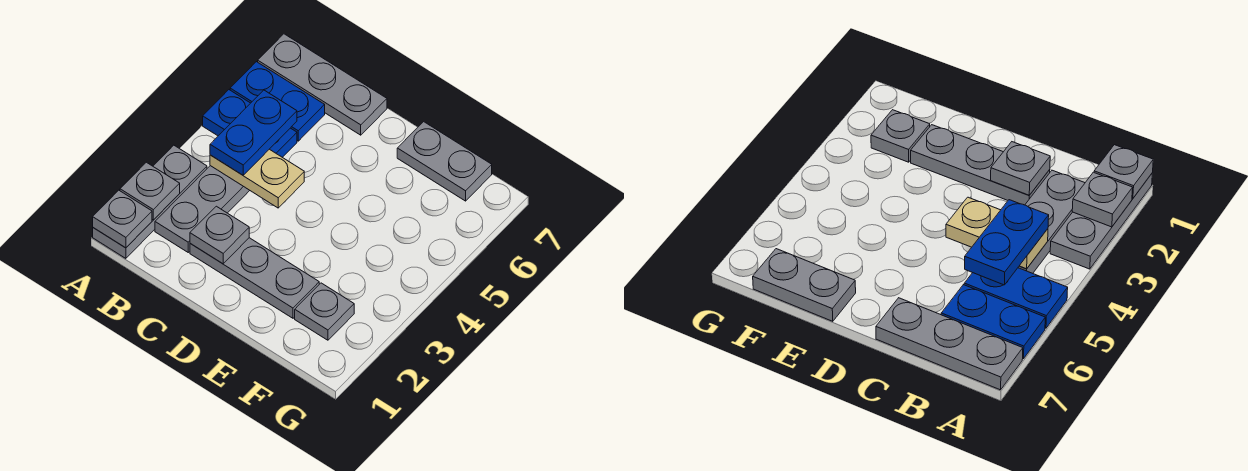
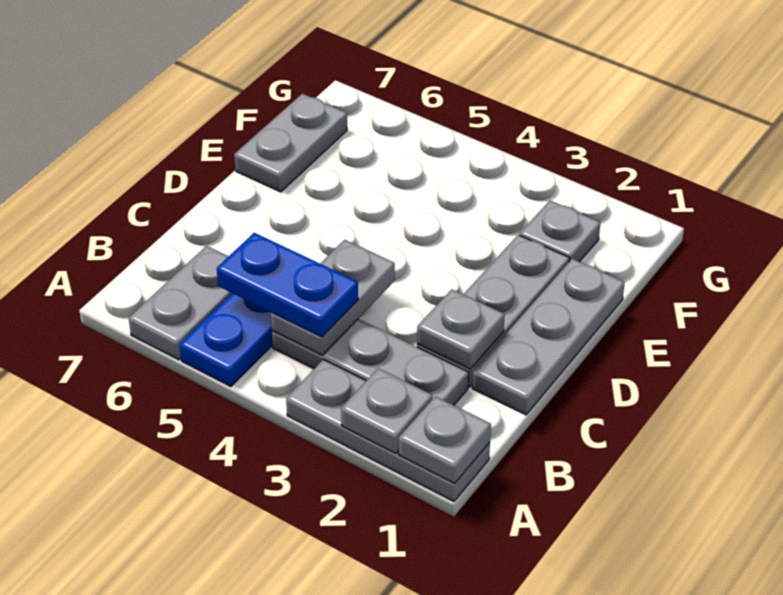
blue 1x2 plate [230,62,325,141] -> grey 1x2 plate [129,246,232,360]
grey 1x3 plate [258,34,387,135] -> grey 1x3 plate moved to [472,259,625,415]
tan 1x2 plate [210,149,304,208] -> grey 1x2 plate [271,240,395,355]

